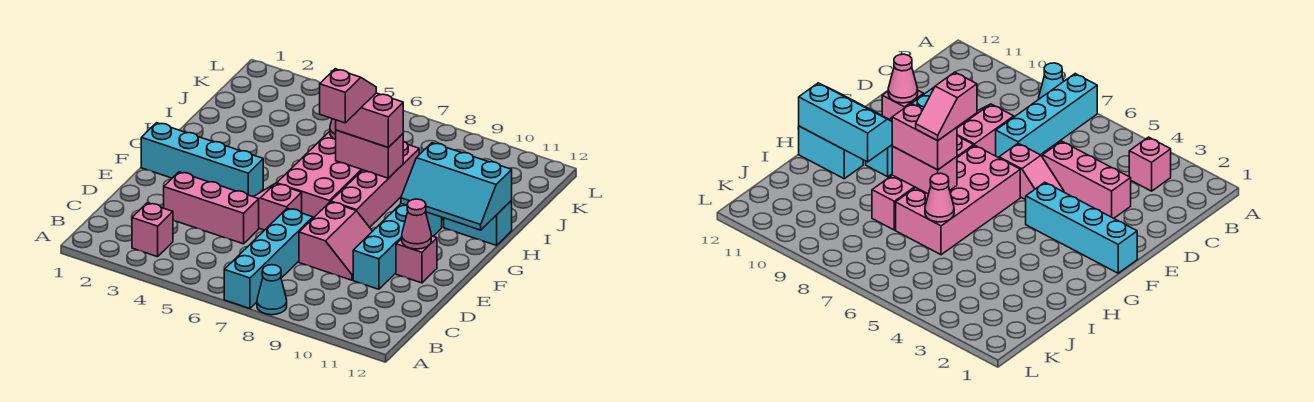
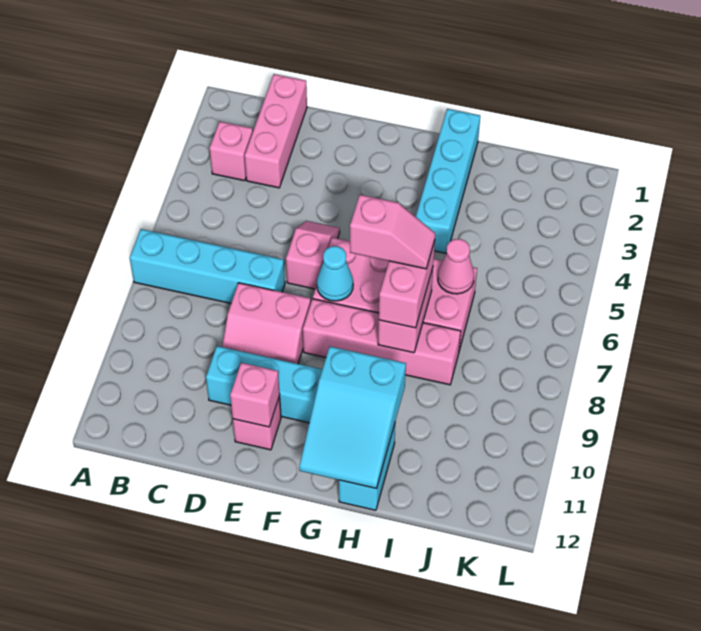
cyan 1x1 cone [257,265,287,315] -> cyan 1x1 cone moved to [317,246,353,301]
pink 1x3 brick [164,172,259,244] -> pink 1x3 brick moved to [245,74,307,188]
pink 1x1 cone [402,199,431,249] -> pink 1x1 brick [230,363,280,427]
cyan 1x4 brick [141,123,263,197] -> cyan 1x4 brick moved to [416,109,480,253]
cyan 2x3 slope [401,143,512,230] -> cyan 2x3 slope turned to [299,347,406,489]

